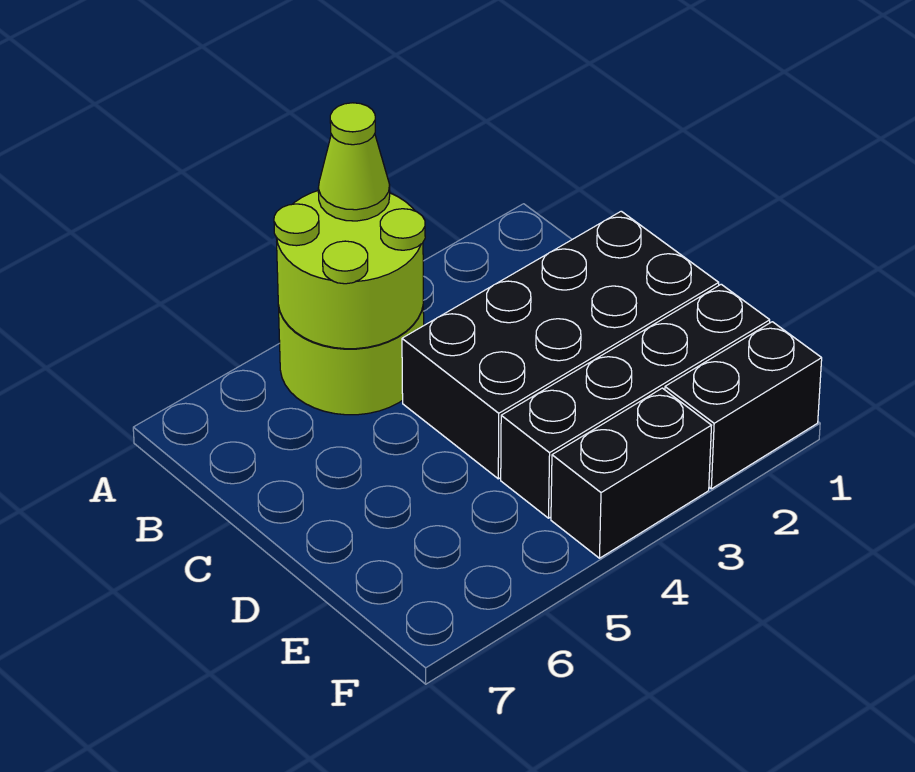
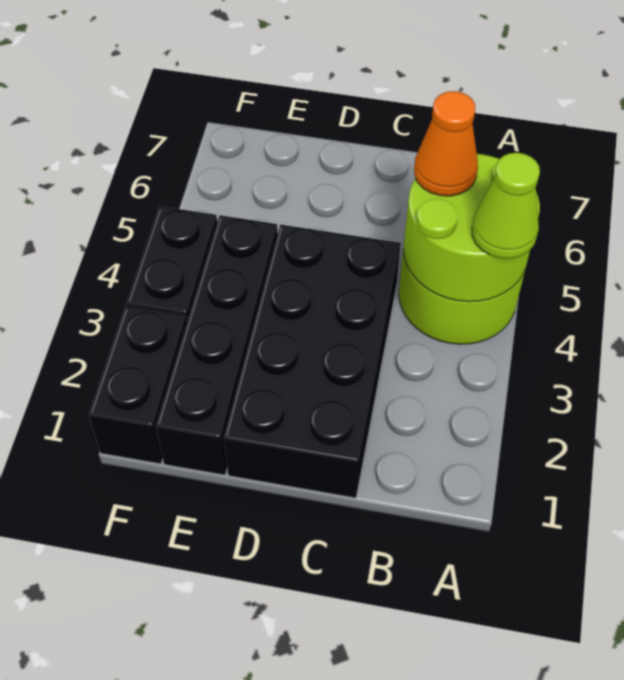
none -> orange 1x1 cone [414,91,478,196]

